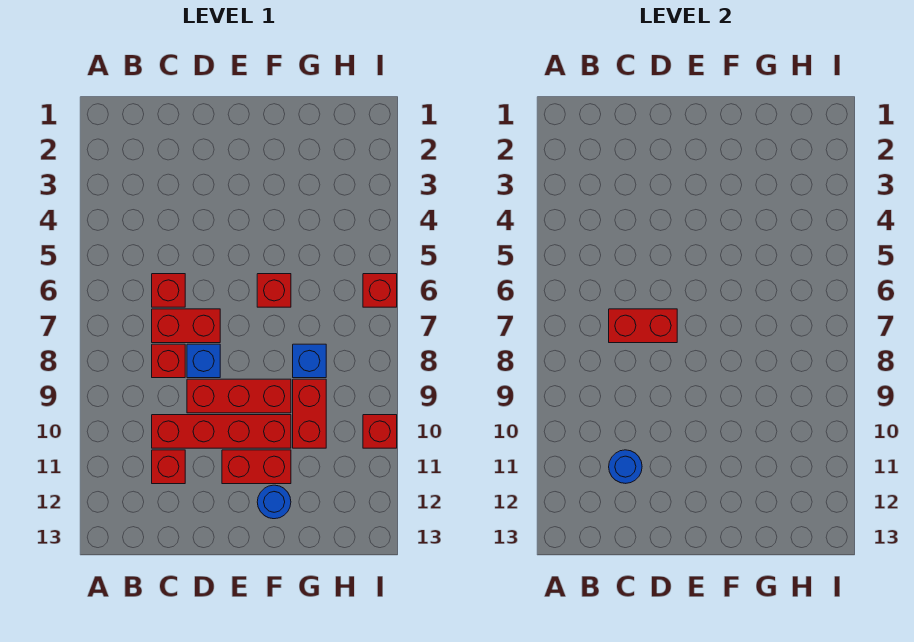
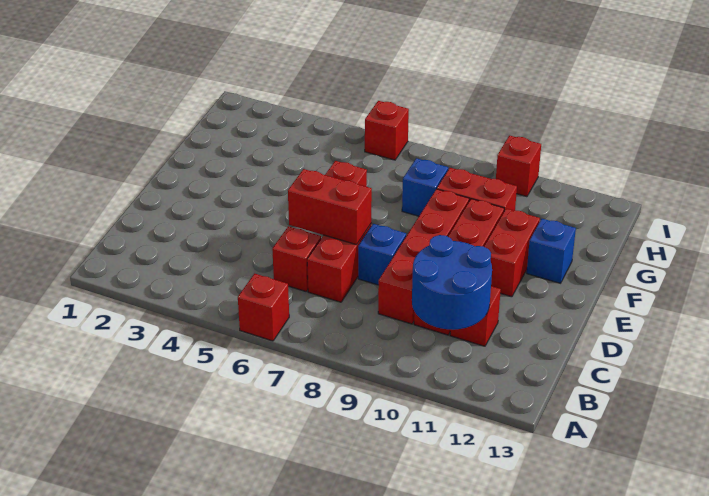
red 1x2 brick [609,309,677,343] -> red 1x2 brick turned to [288,169,372,245]
red 1x1 brick [152,344,185,378] -> red 1x1 brick moved to [238,274,289,341]
blue 1x1 round brick [609,450,642,483] -> blue 2x2 round brick [412,235,492,330]
red 1x3 brick [187,379,291,413] -> red 1x4 brick [378,189,469,324]
blue 1x1 round brick [257,485,291,519] -> blue 1x1 brick [527,219,576,283]

